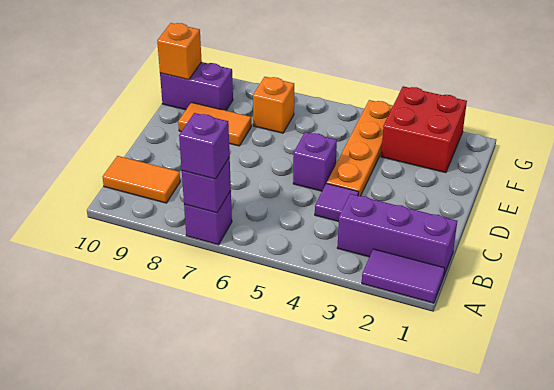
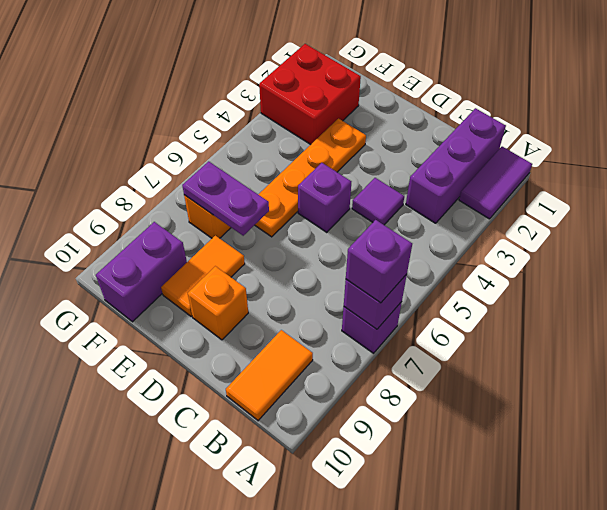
orange 1x4 plate [327,100,393,196] -> orange 1x4 plate turned to [255,119,366,237]
none -> purple 1x2 plate [182,161,269,236]
orange 1x1 brick [157,23,202,80] -> orange 1x1 brick moved to [188,266,248,340]

